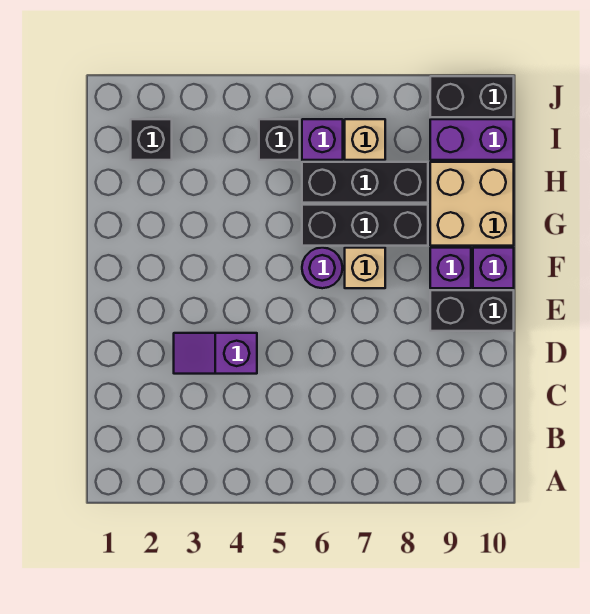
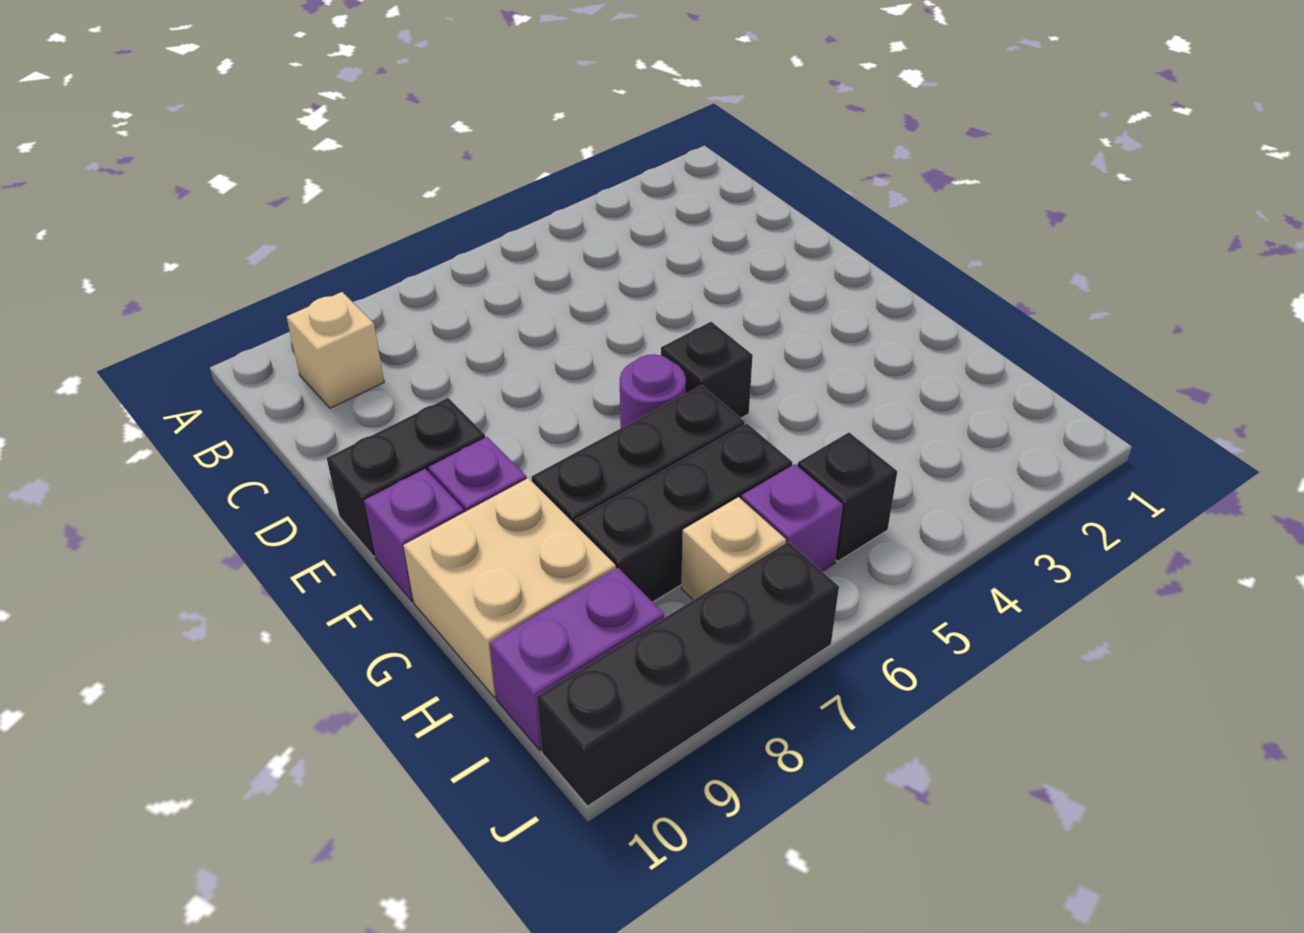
purple 1x2 slope [174,333,257,374] -> none
tan 1x1 brick [345,248,385,288] -> tan 1x1 brick moved to [287,292,384,408]
black 1x1 brick [131,119,172,160] -> black 1x1 brick moved to [661,322,753,418]
black 1x2 brick [430,76,514,117] -> black 1x4 brick [537,542,839,806]

